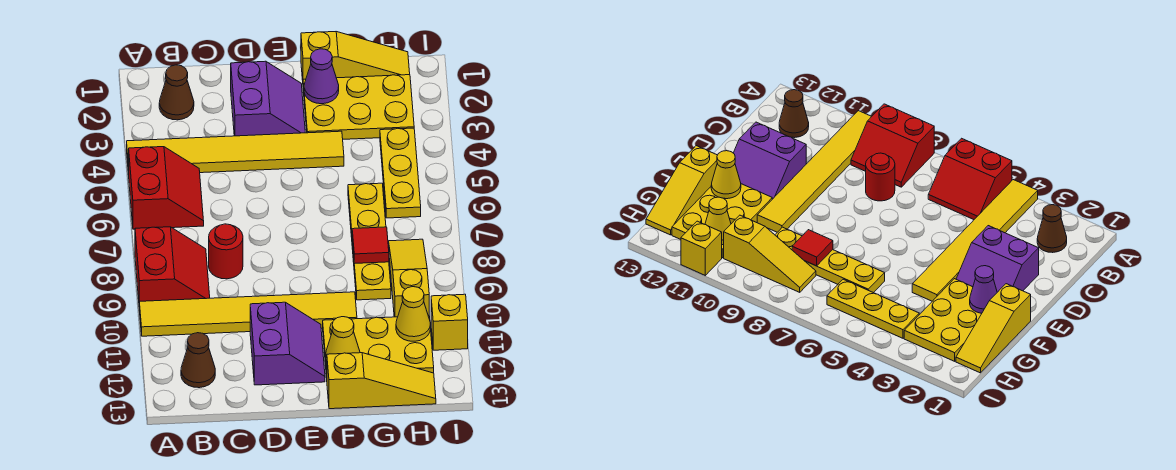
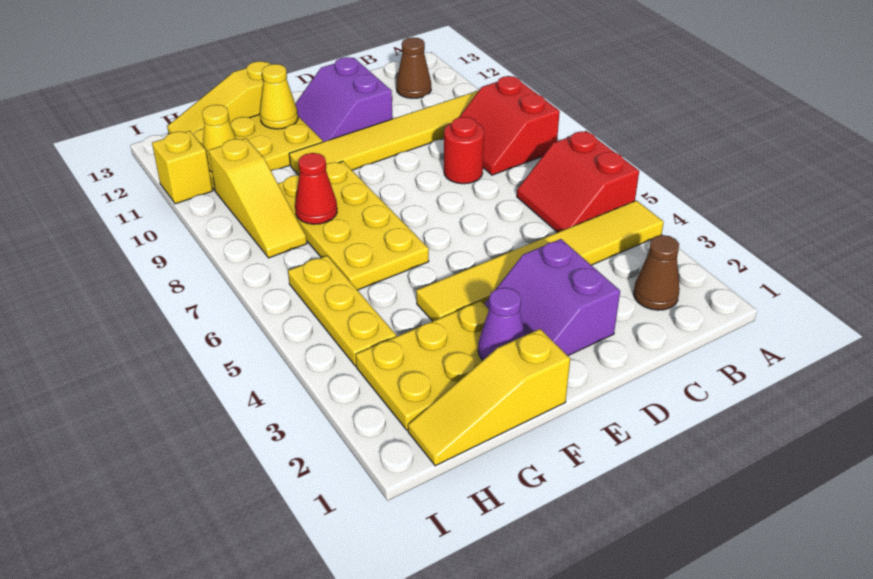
yellow 1x4 plate [348,183,391,300] -> yellow 2x4 plate [278,161,429,290]
red 1x1 tile [352,227,389,264] -> red 1x1 cone [295,153,337,224]

